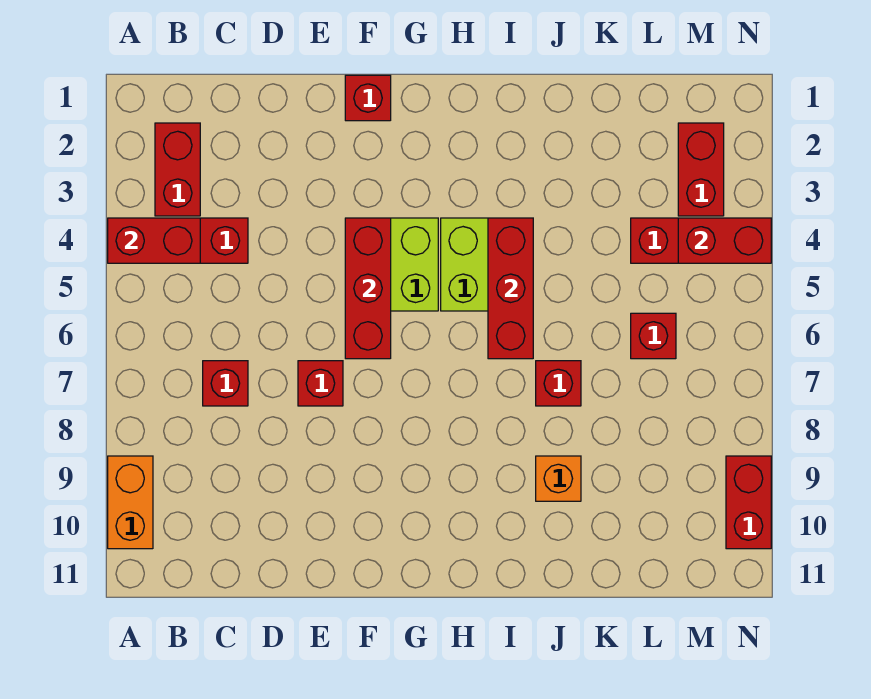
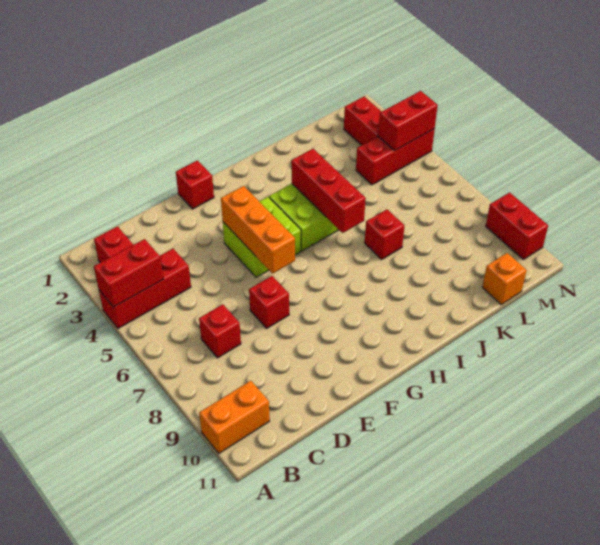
orange 1x2 brick [108,456,153,549] -> orange 1x2 brick turned to [199,381,270,453]
red 1x3 brick [345,218,391,359] -> orange 1x3 brick [221,186,295,274]
orange 1x1 brick [536,456,581,501] -> orange 1x1 brick moved to [482,253,527,305]
red 1x1 brick [631,313,676,359] -> none

